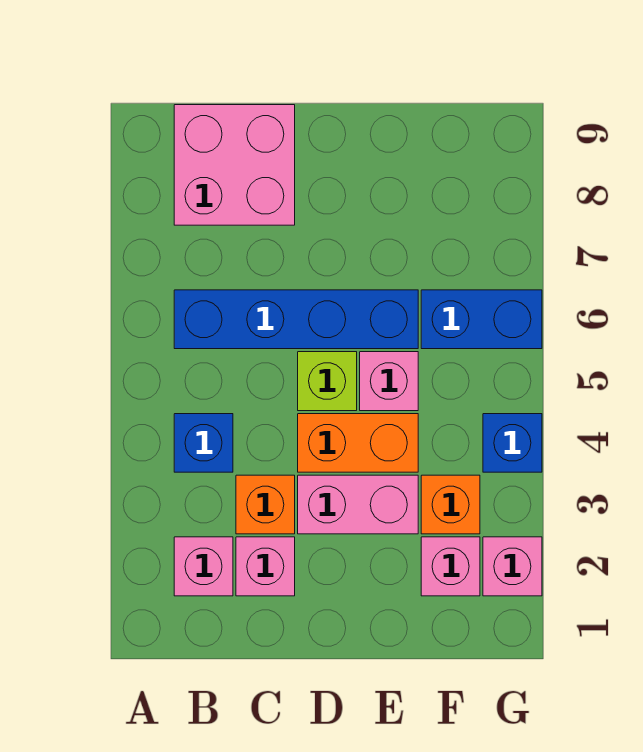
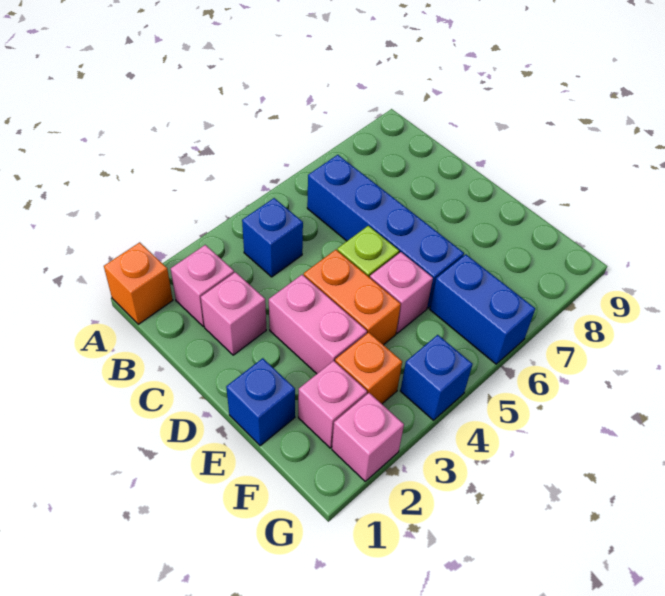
pink 2x2 brick [174,105,295,225] -> none
orange 1x1 brick [236,475,295,534] -> orange 1x1 brick moved to [104,242,173,324]
none -> blue 1x1 brick [226,358,295,446]

